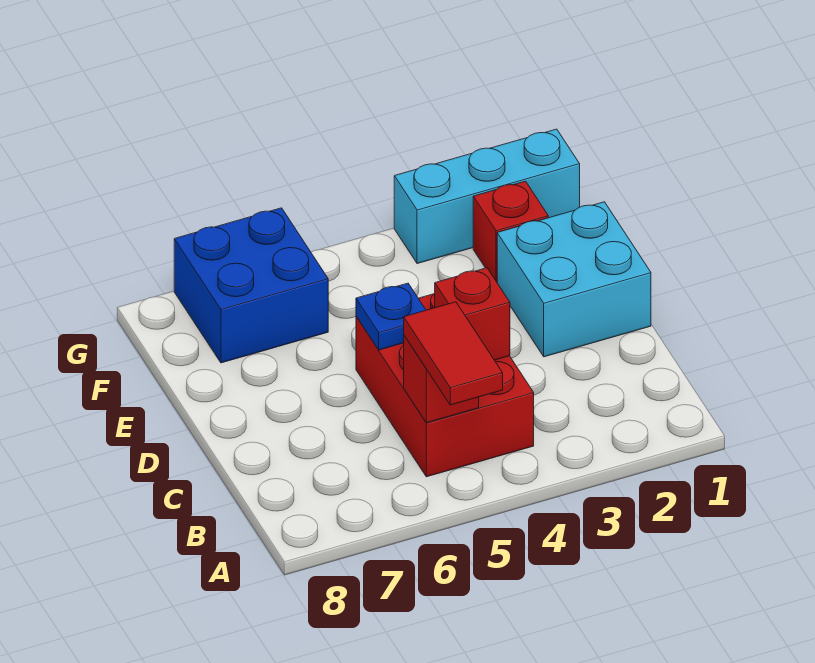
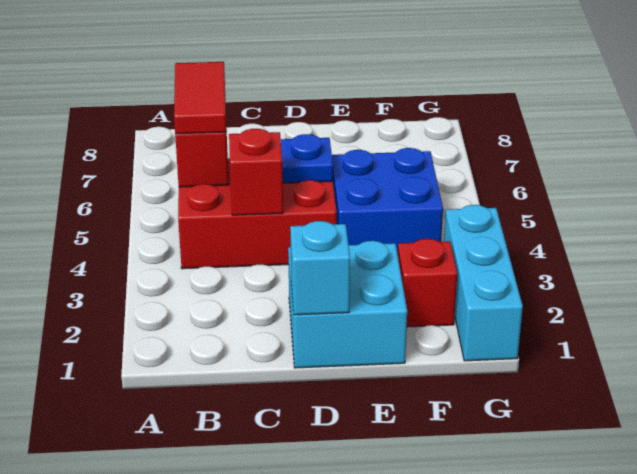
red 1x2 tile [404,302,503,405] -> red 1x2 tile turned to [174,62,226,134]
none -> cyan 1x1 brick [290,221,350,315]
blue 2x2 brick [174,208,328,363] -> blue 2x2 brick moved to [332,148,443,254]

